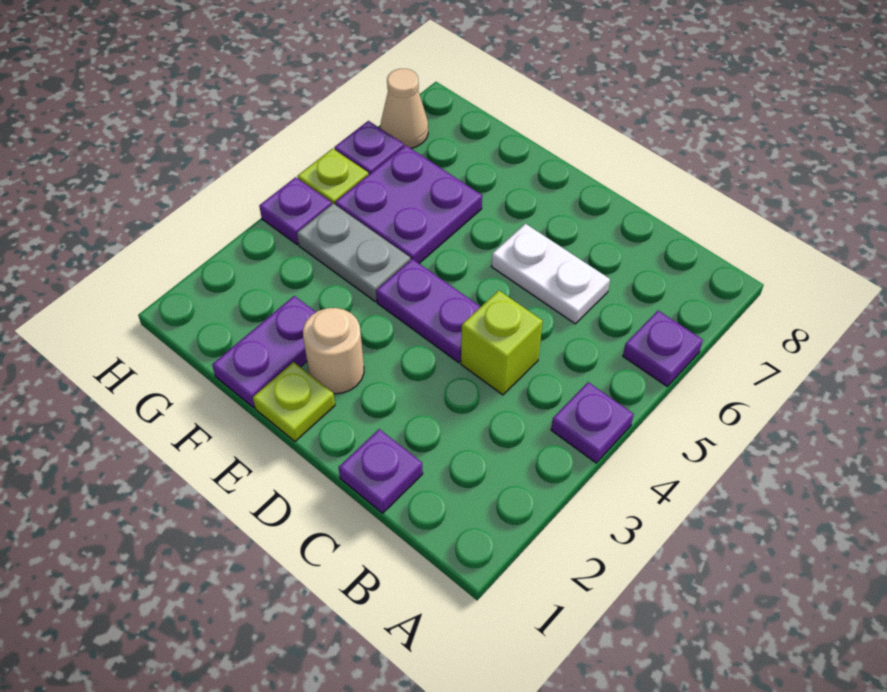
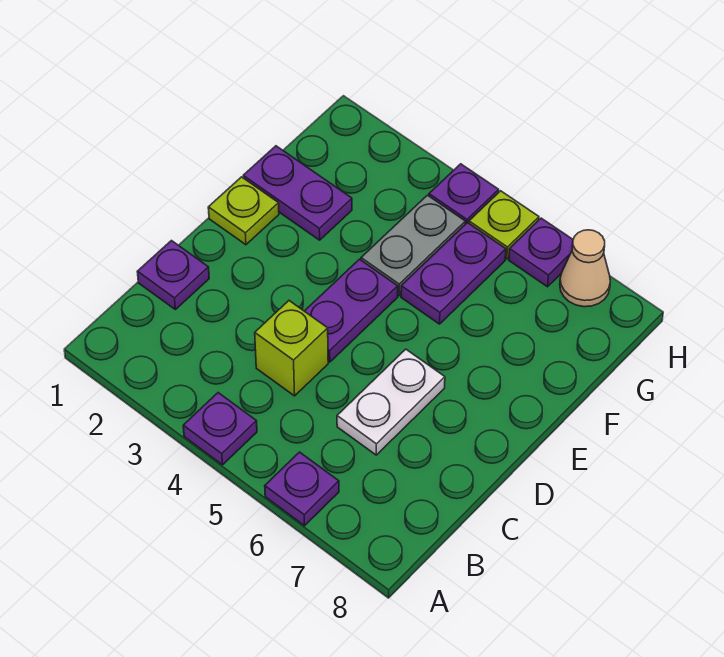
tan 1x1 round brick [303,308,364,394] -> none
purple 2x2 plate [335,145,482,263] -> purple 1x2 plate [401,223,506,324]

